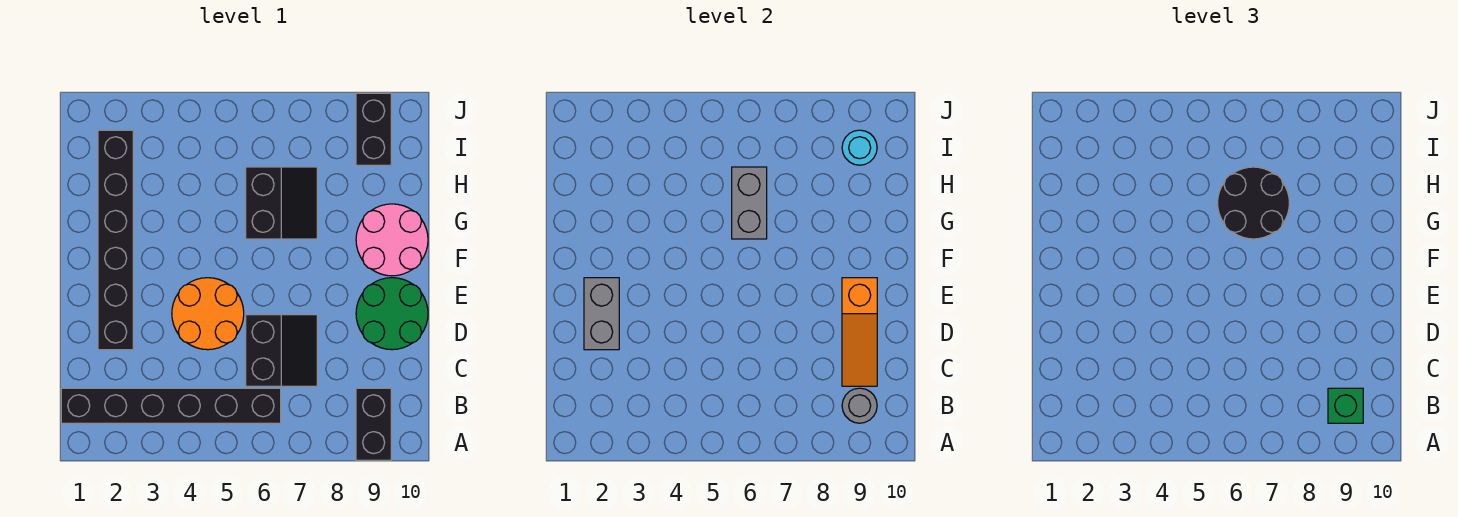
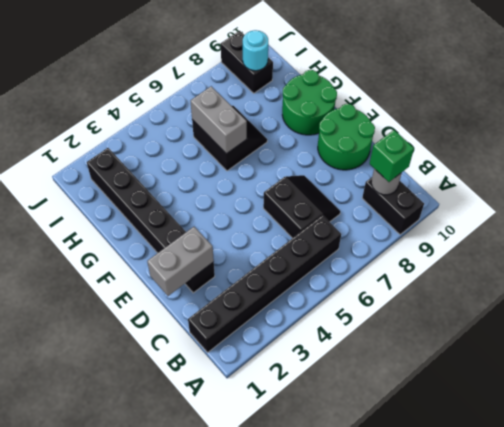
orange 1x3 slope [842,278,877,386] -> none
grey 1x2 brick [584,278,619,350] -> grey 1x2 brick turned to [147,227,214,296]
orange 2x2 round brick [172,278,244,350] -> none
pink 2x2 round brick [356,204,428,276] -> green 2x2 round brick [282,70,337,135]
black 2x2 round brick [1218,167,1289,239] -> none

